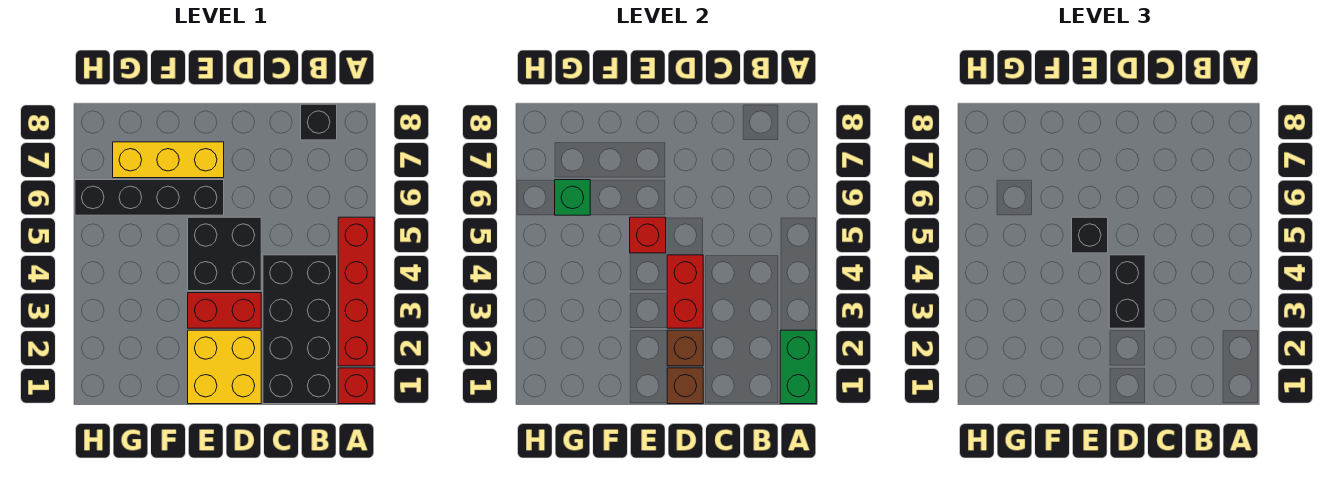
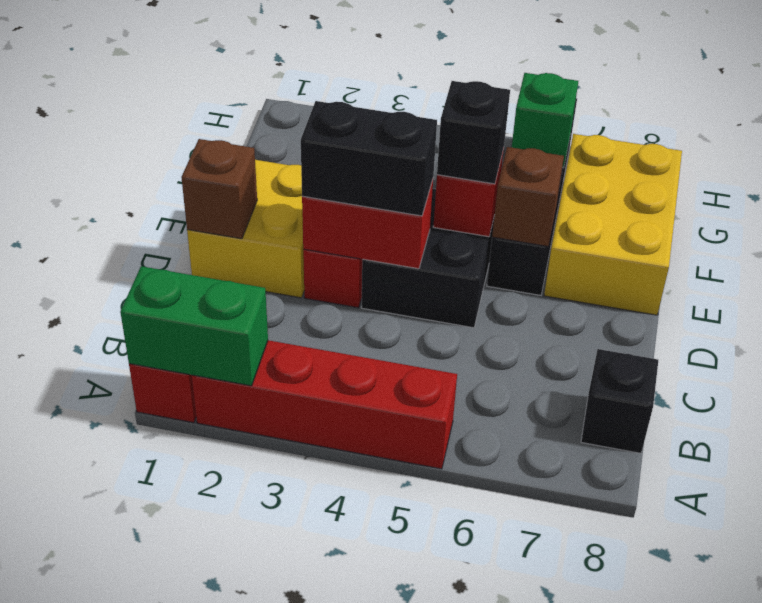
black 2x4 brick [263,255,337,404] -> none
brown 1x1 brick [667,330,703,366] -> brown 1x1 brick moved to [492,147,564,247]
yellow 1x3 brick [113,142,224,178] -> yellow 2x3 brick [544,134,682,315]

